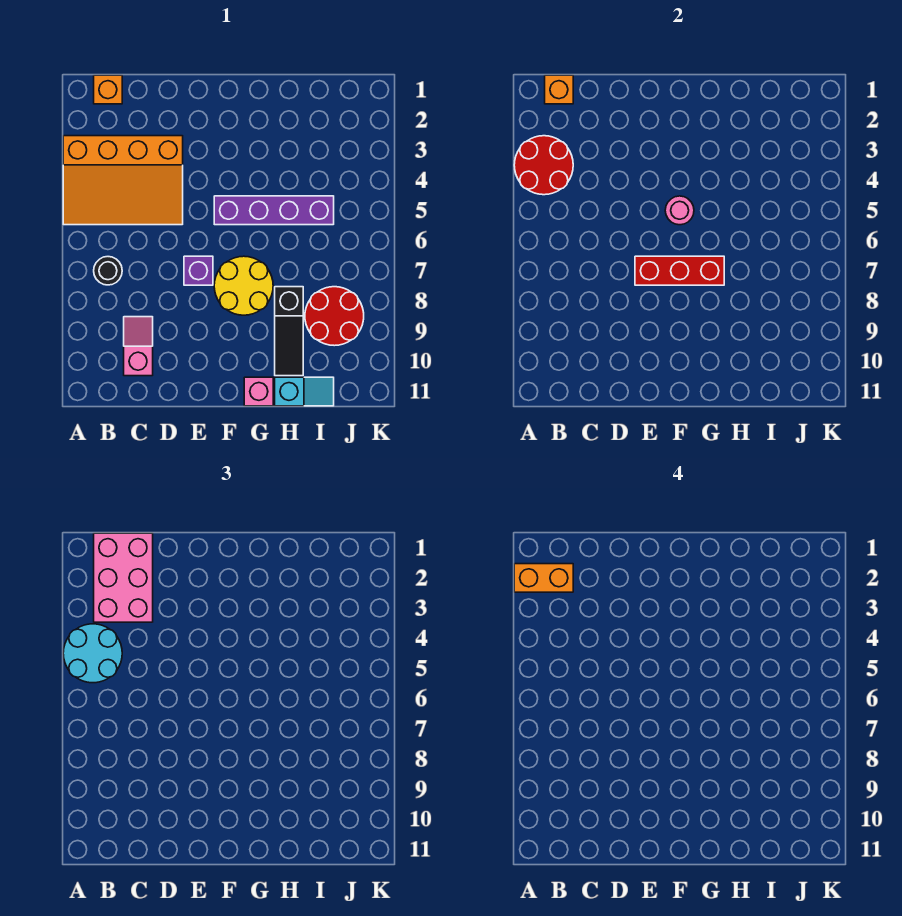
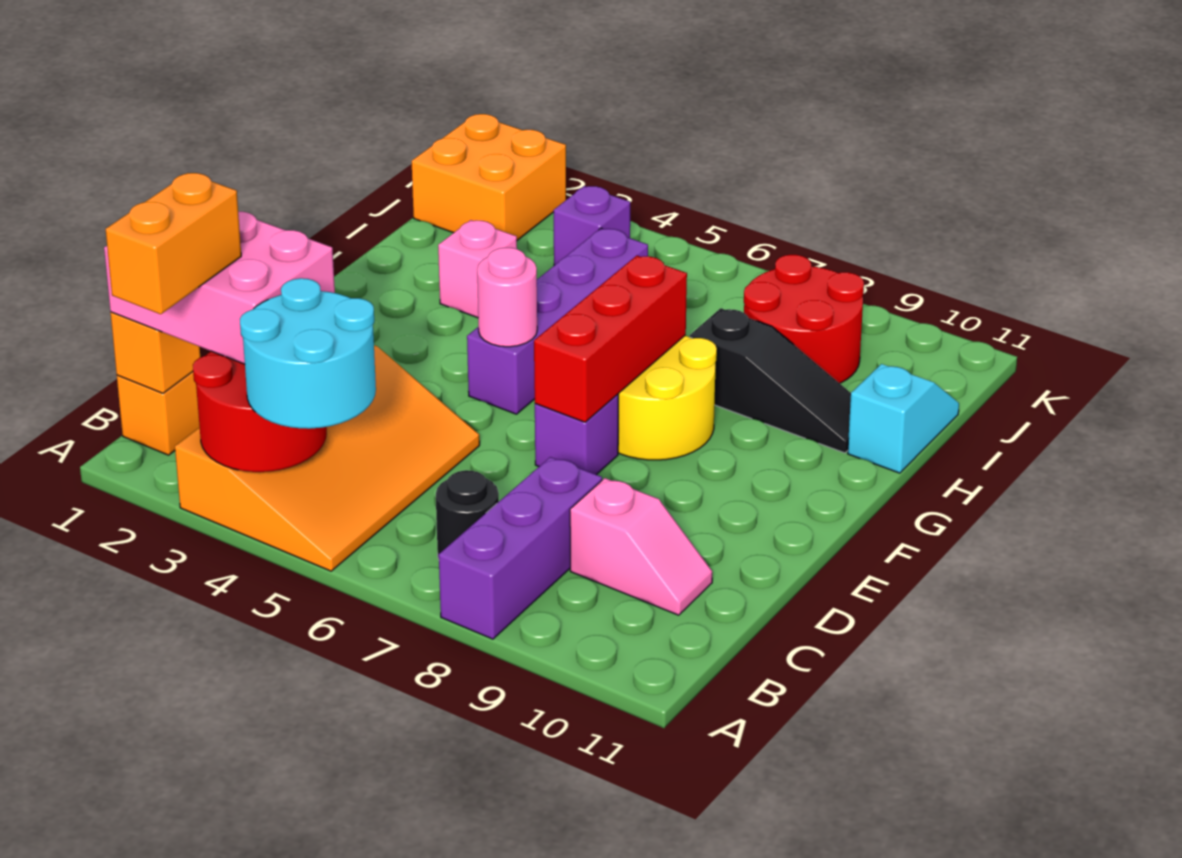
none -> purple 1x3 brick [439,457,602,639]
pink 1x2 slope [124,317,153,376] -> pink 1x2 slope turned to [570,478,712,615]
pink 1x1 brick [244,377,273,406] -> pink 1x1 brick moved to [438,220,517,318]
none -> orange 2x2 brick [412,114,566,240]
none -> purple 1x1 brick [554,186,630,265]

